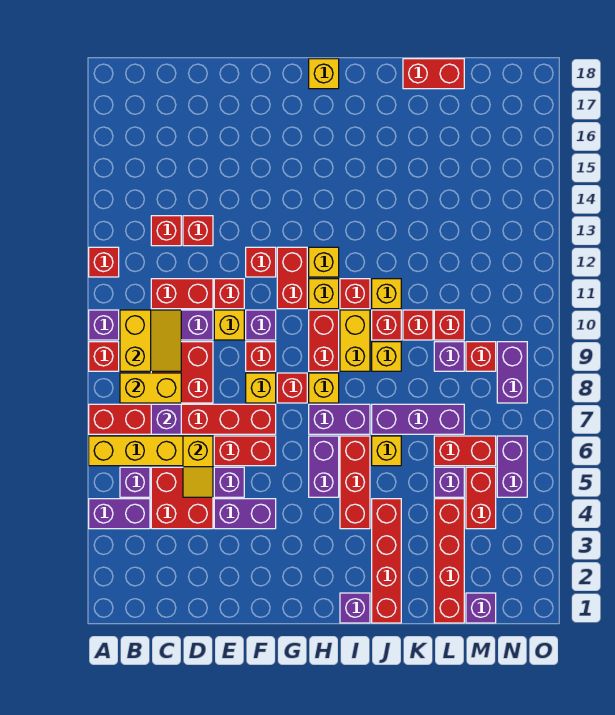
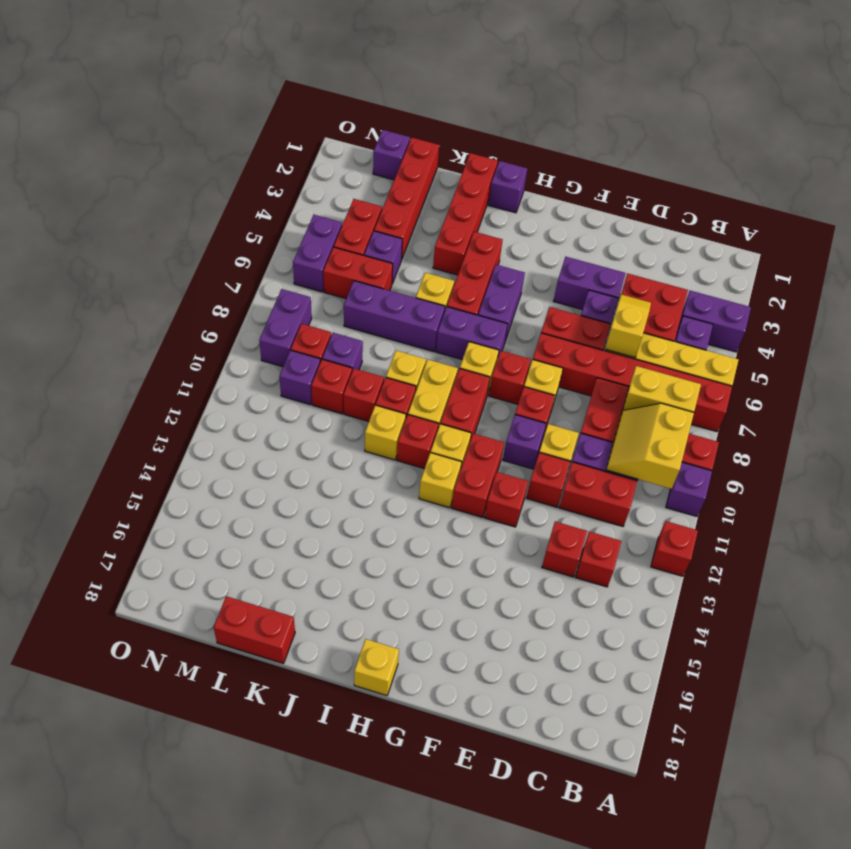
purple 1x1 brick [151,404,181,434] -> purple 1x1 brick moved to [279,350,320,405]

